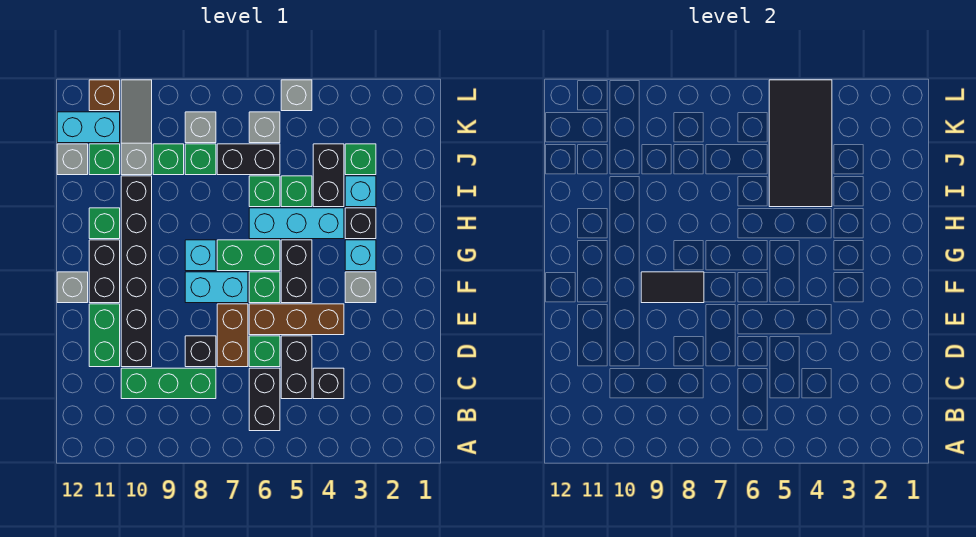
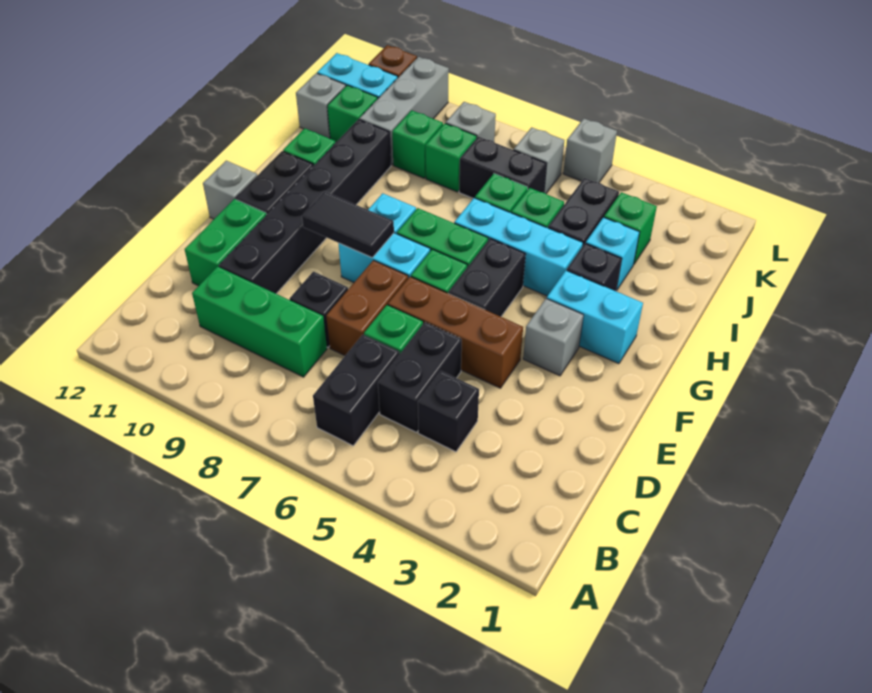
cyan 1x1 brick [345,240,376,271] -> cyan 1x2 brick [547,270,643,364]
black 2x4 tile [769,80,832,207] -> none
grey 1x3 slope [121,80,152,175] -> grey 1x3 brick [359,57,449,165]

